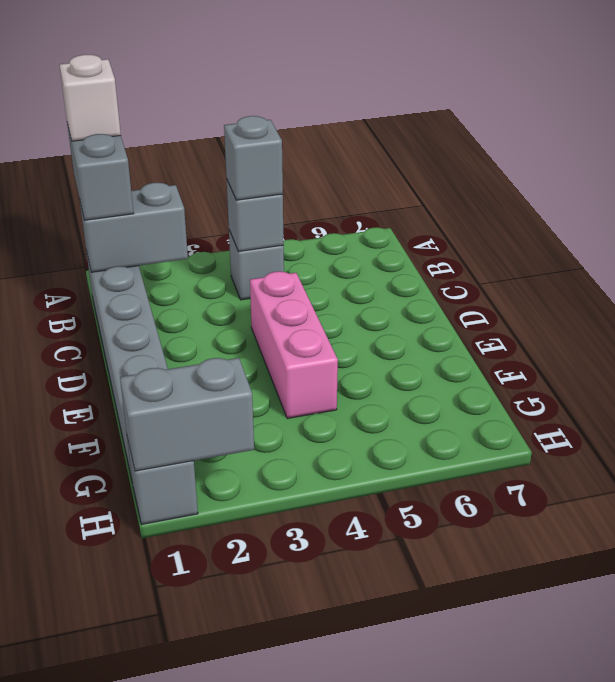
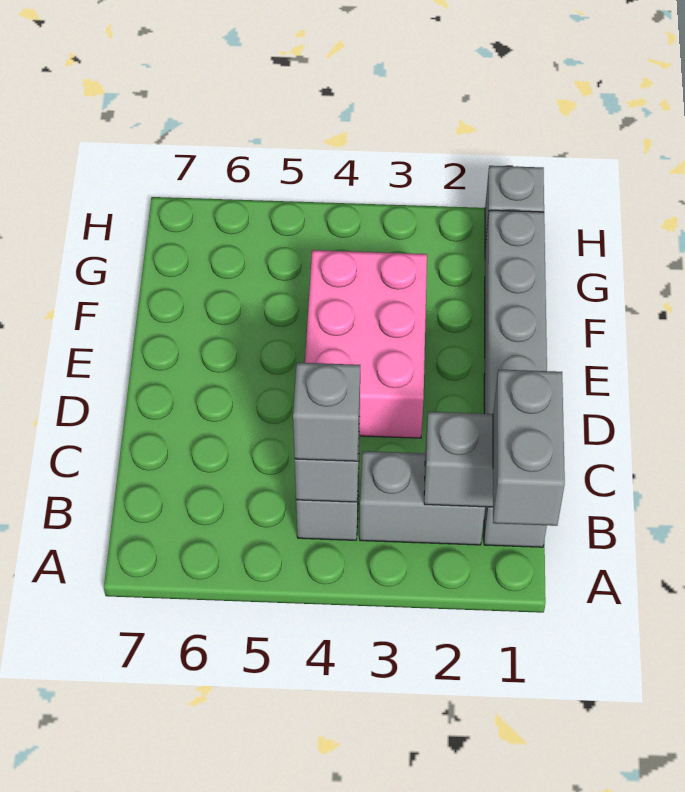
white 1x1 brick [59,55,121,141] -> none
pink 1x3 brick [250,271,338,419] -> pink 2x3 brick [305,250,427,438]
grey 1x2 brick [120,358,254,471] -> grey 1x2 brick moved to [360,451,485,545]

